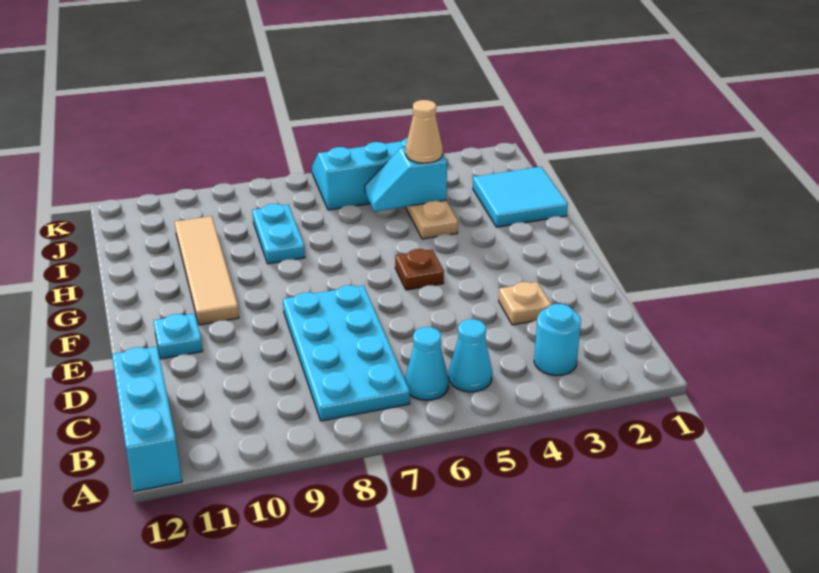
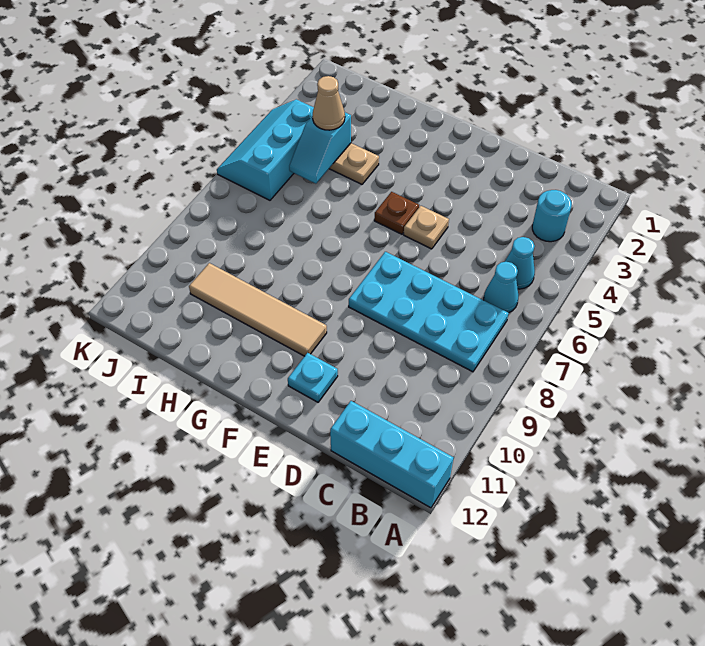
tan 1x1 plate [499,282,551,325] -> tan 1x1 plate moved to [404,206,449,249]
cyan 2x2 tile [473,167,568,227] -> none
cyan 1x2 plate [252,204,305,264] -> none

